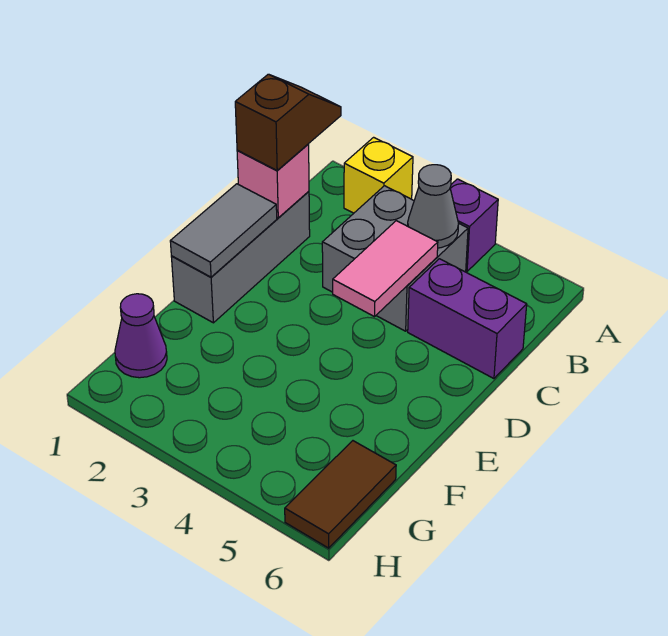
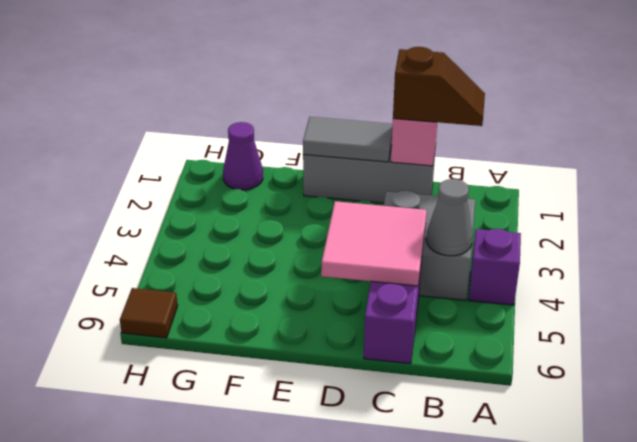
yellow 1x1 brick [344,137,413,213] -> none
pink 1x2 tile [333,221,438,317] -> pink 2x2 tile [321,201,427,286]
brown 1x2 tile [285,441,396,548] -> brown 1x1 tile [120,288,178,338]

